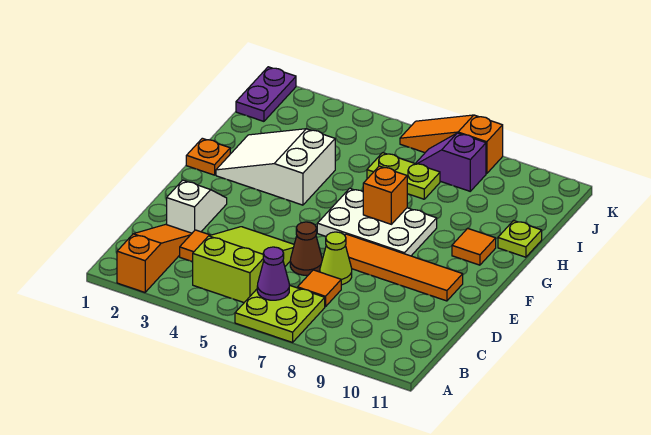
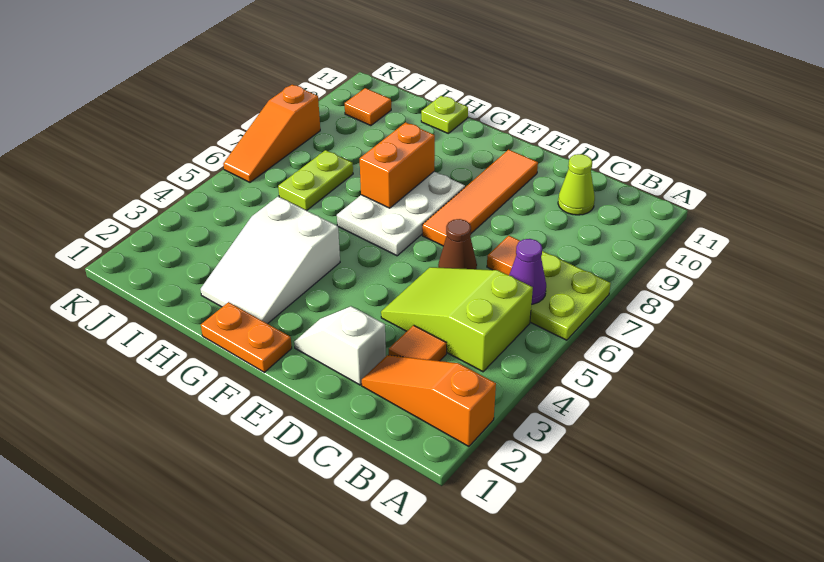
lime 1x1 cone [320,232,352,285] -> lime 1x1 cone moved to [558,154,595,215]
orange 1x1 plate [186,138,230,175] -> orange 1x2 plate [201,302,292,372]
orange 1x1 brick [363,166,407,224] -> orange 1x2 brick [360,122,435,208]
orange 1x1 tile [452,228,496,265] -> orange 1x1 tile moved to [345,88,391,126]
purple 1x2 plate [236,67,296,121] -> none
purple 1x2 slope [415,133,486,191] -> none

